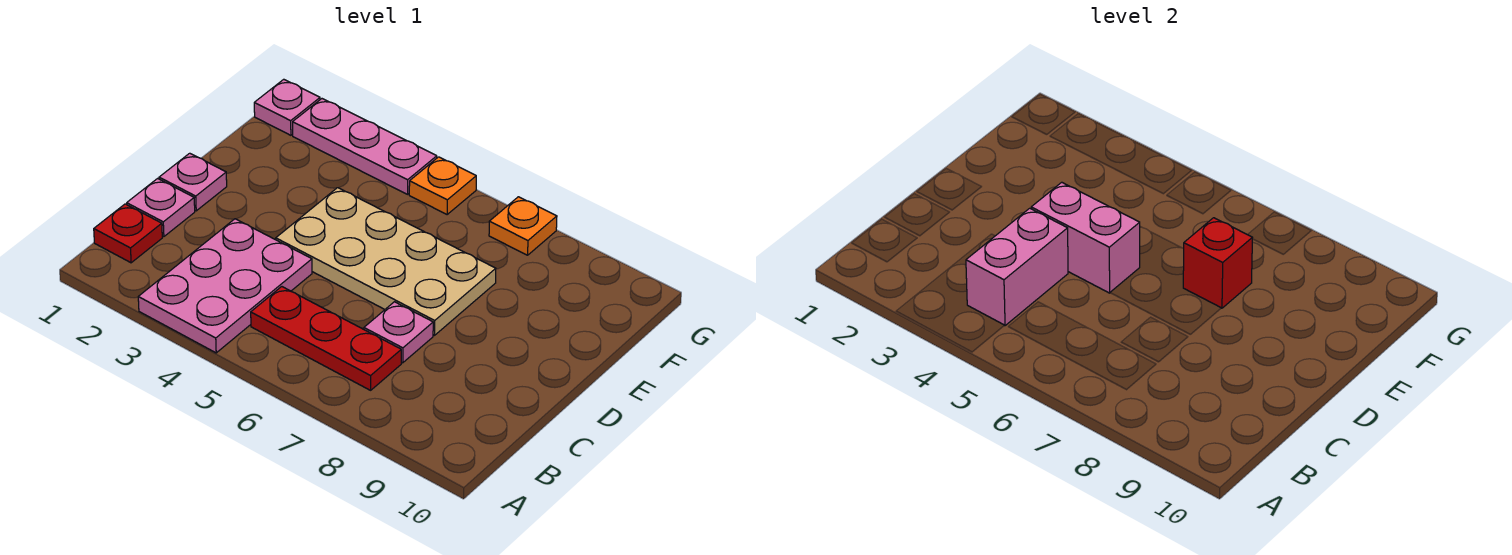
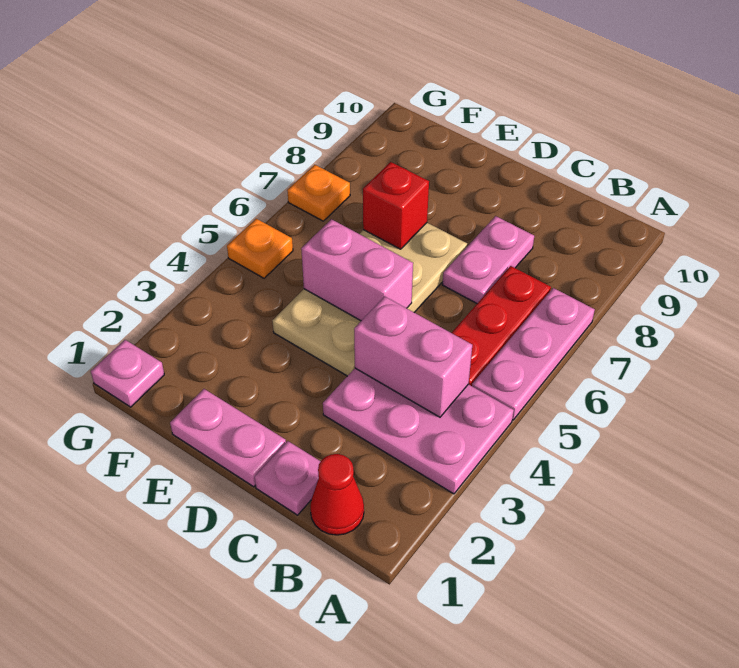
red 1x1 plate [94,204,162,263] -> red 1x1 cone [310,454,364,535]
pink 1x1 plate [364,302,433,363] -> pink 1x2 plate [442,216,534,303]
pink 1x1 plate [159,153,227,211] -> pink 1x2 plate [170,389,286,487]
pink 1x2 brick [1031,182,1140,293] -> pink 1x2 brick turned to [301,219,413,321]
pink 1x3 plate [293,99,437,194] -> pink 1x3 plate moved to [472,288,595,420]

